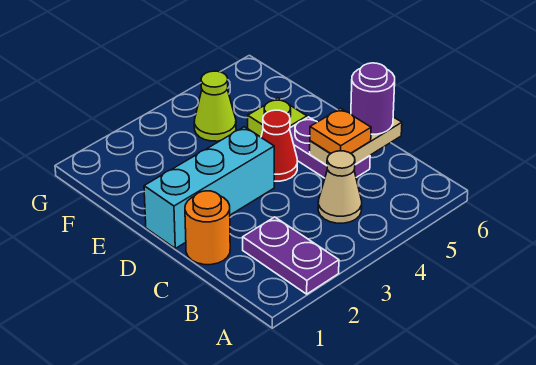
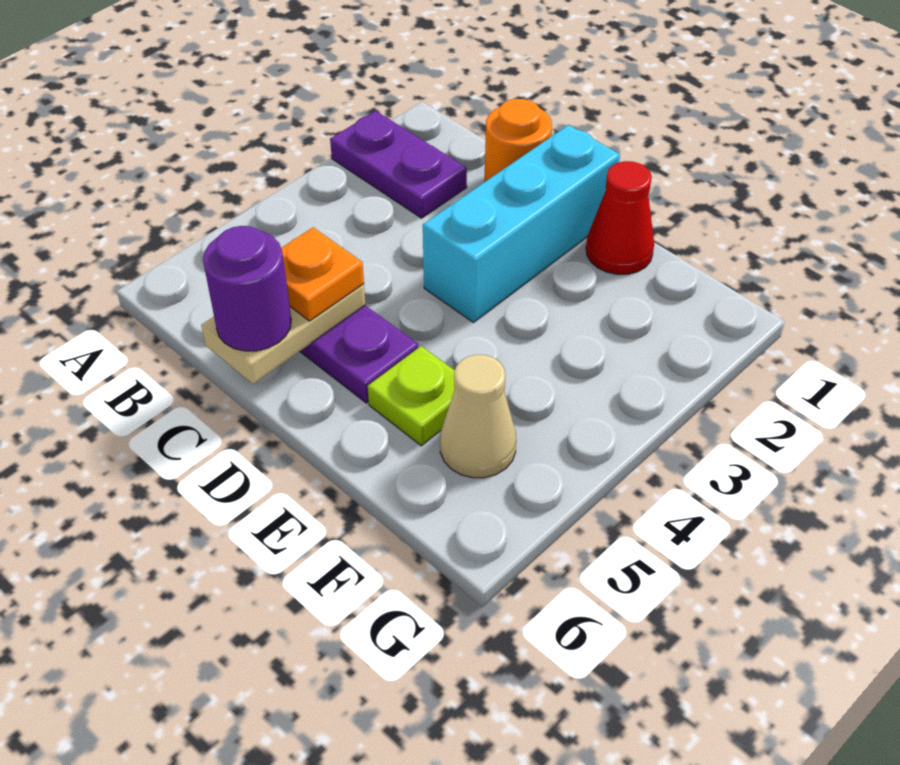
tan 1x1 cone [318,151,362,223] -> tan 1x1 cone moved to [440,355,516,478]
red 1x1 cone [261,110,297,181] -> red 1x1 cone moved to [586,161,654,274]
lime 1x1 cone [194,71,236,141] -> none

